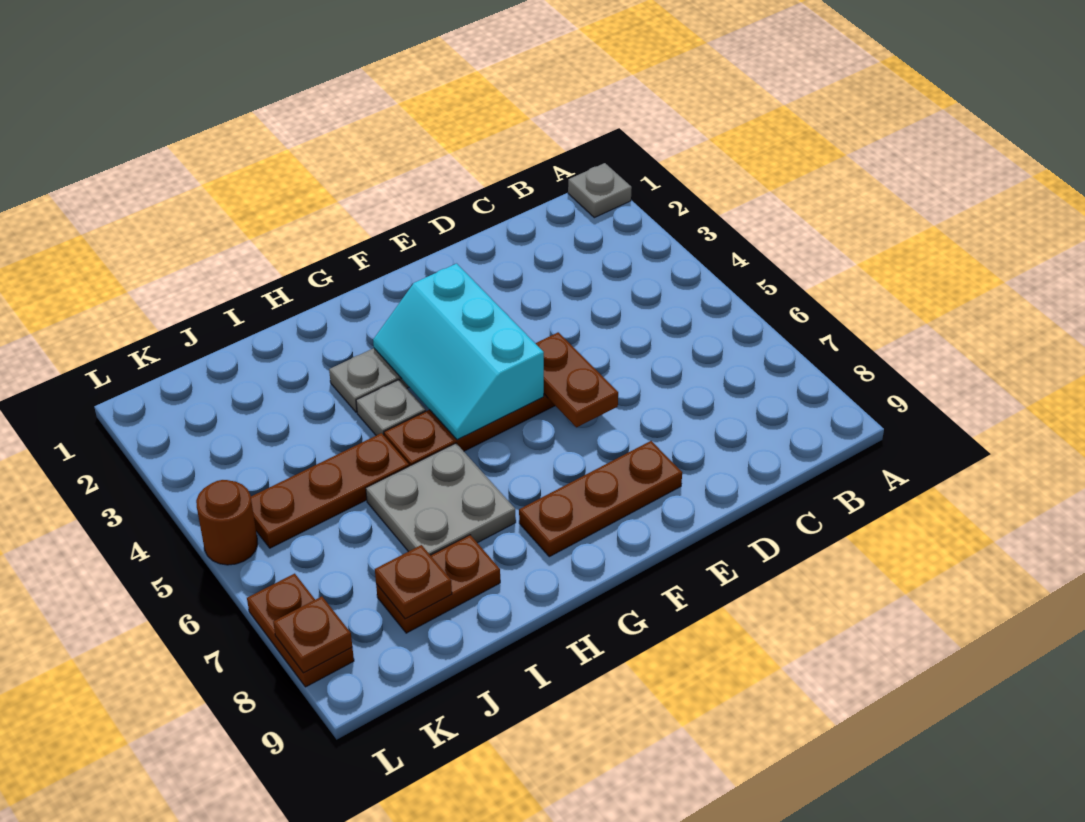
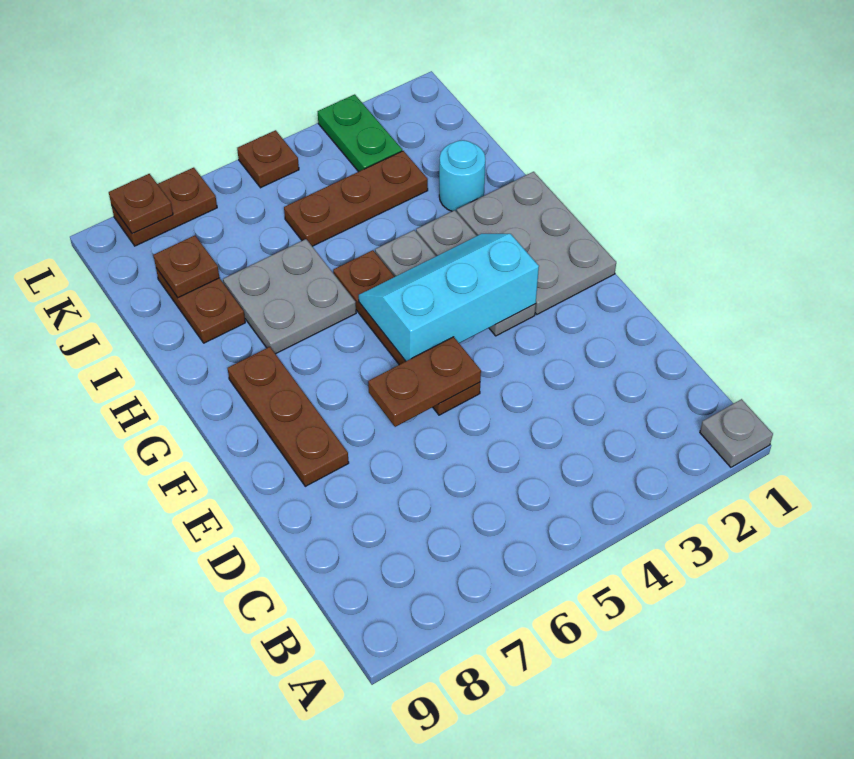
none -> grey 2x3 plate [457,172,616,314]
none -> cyan 1x1 round brick [439,140,485,212]
brown 1x3 plate [251,433,409,548] -> brown 1x3 plate turned to [284,151,428,246]
none -> green 1x2 plate [318,94,402,172]
brown 1x1 round brick [196,480,258,565] -> brown 1x1 plate [237,130,299,188]

